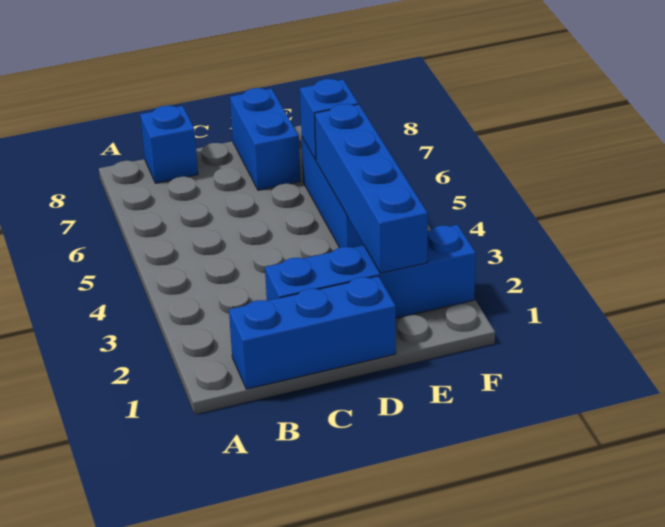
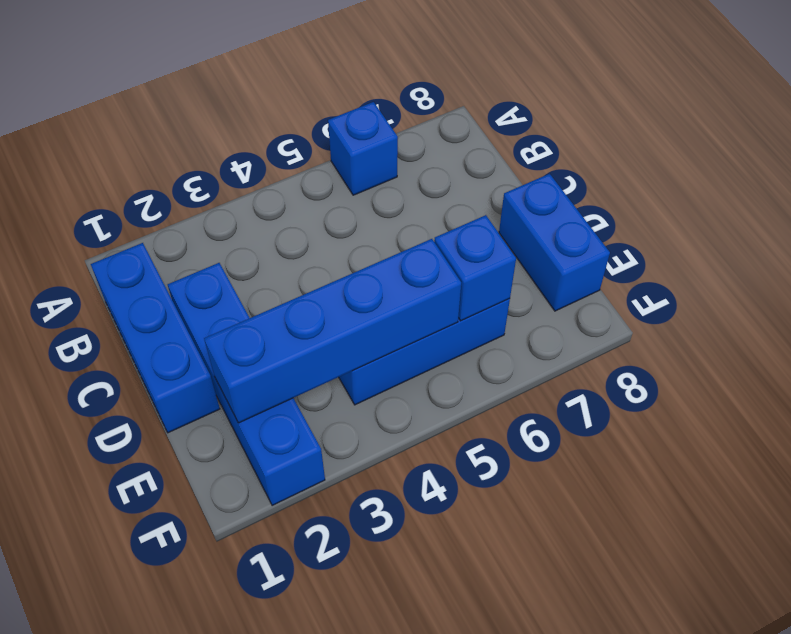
blue 1x1 brick [140,105,198,183] -> blue 1x1 brick moved to [328,102,398,195]
blue 1x2 brick [230,88,300,190] -> blue 1x2 brick turned to [499,174,610,311]

